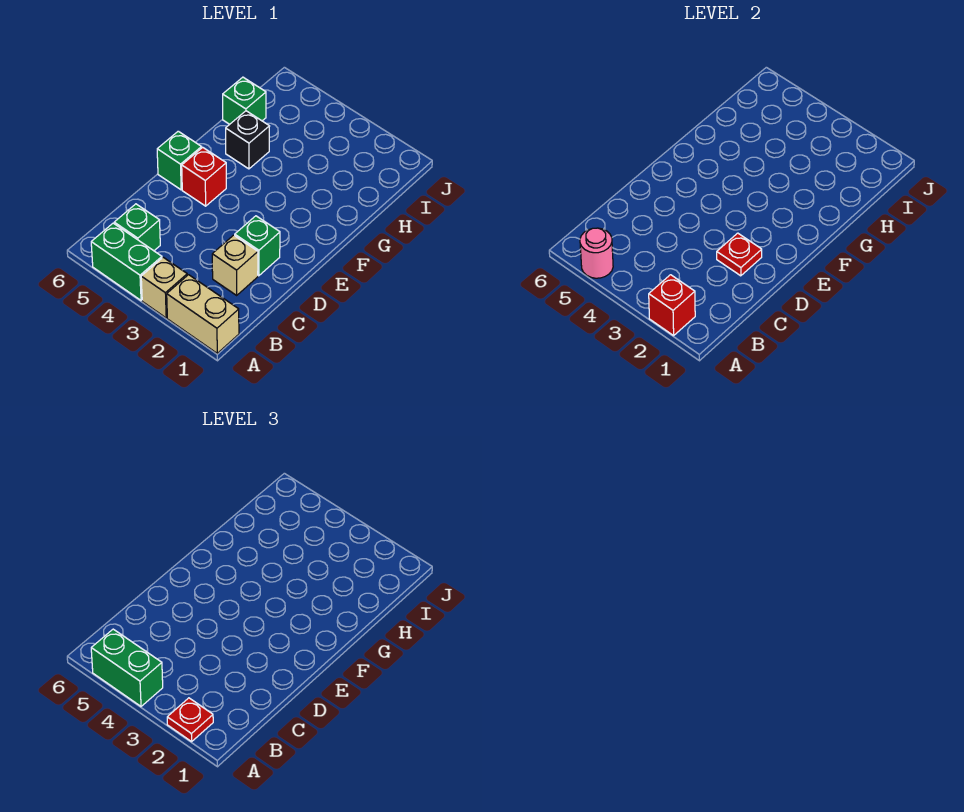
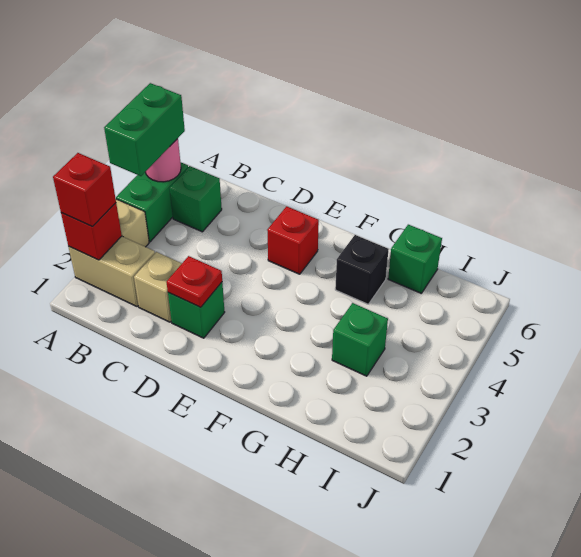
tan 1x2 brick [167,275,239,353] -> tan 1x2 brick turned to [68,236,155,306]
red 1x1 plate [167,698,213,742] -> red 1x1 brick [53,153,116,227]
green 1x1 brick [157,131,202,190] -> green 1x1 brick moved to [332,303,388,376]

